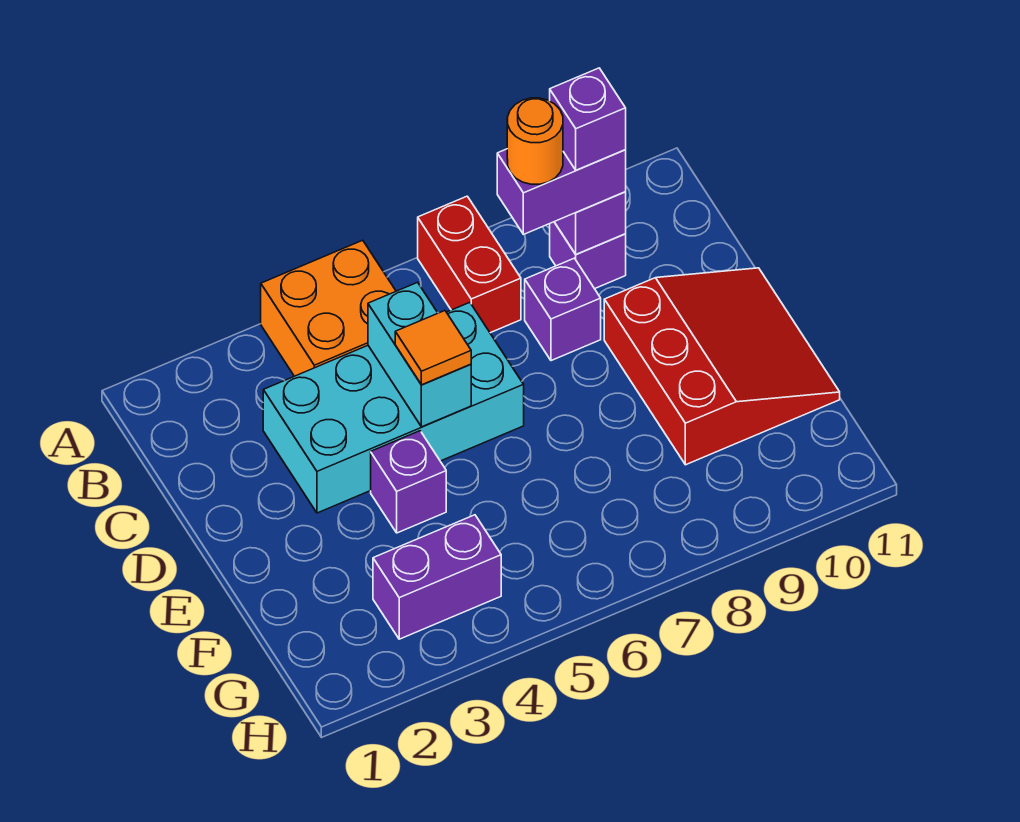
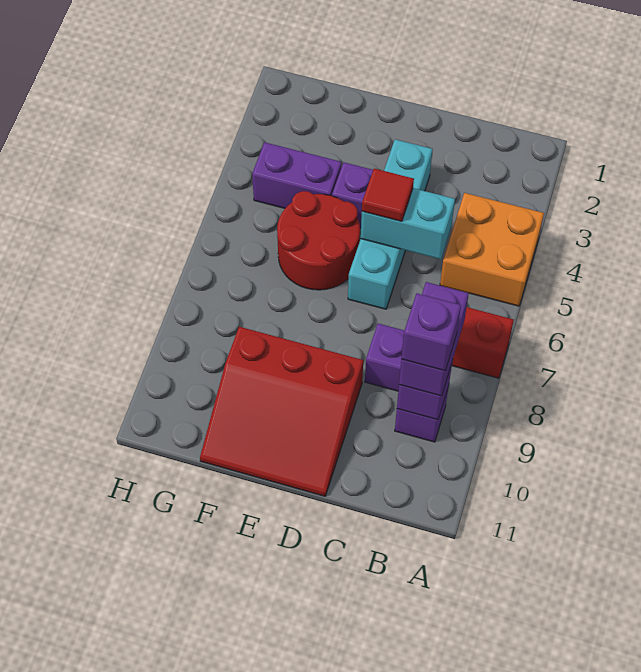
orange 1x1 round brick [507,98,563,184] -> none
cyan 2x4 brick [263,302,524,513] -> cyan 1x4 brick [348,139,433,309]
orange 1x1 tile [395,311,471,385] -> red 1x1 tile [362,169,414,221]
none -> red 2x2 round brick [277,191,360,290]
purple 1x2 brick [373,515,501,639] -> purple 1x2 brick turned to [252,142,342,208]

